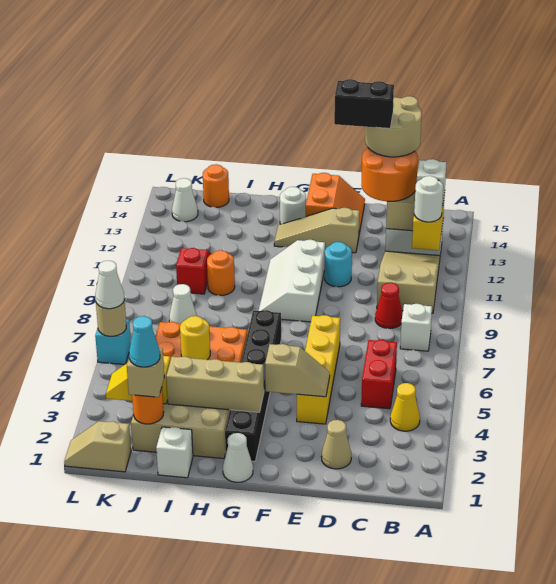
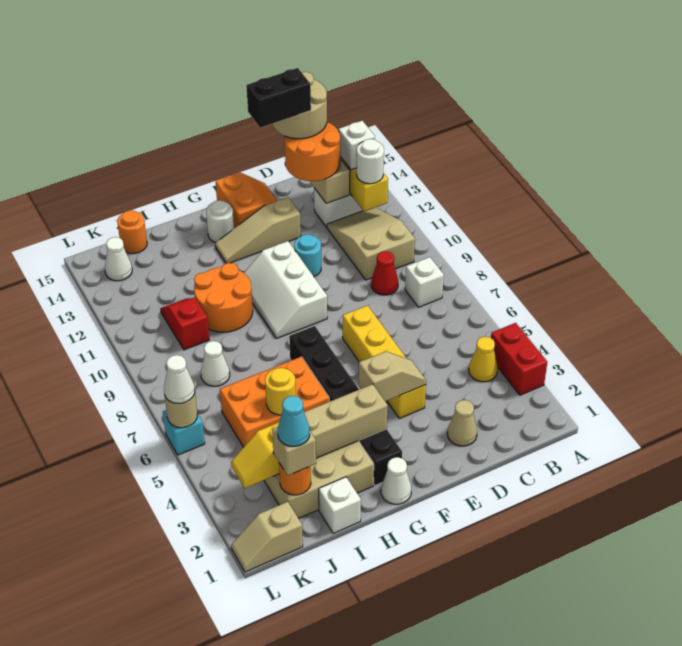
red 1x2 brick [361,340,397,409] -> red 1x2 brick moved to [491,323,547,395]
orange 1x1 round brick [207,250,235,295] -> orange 2x2 round brick [194,263,253,332]

